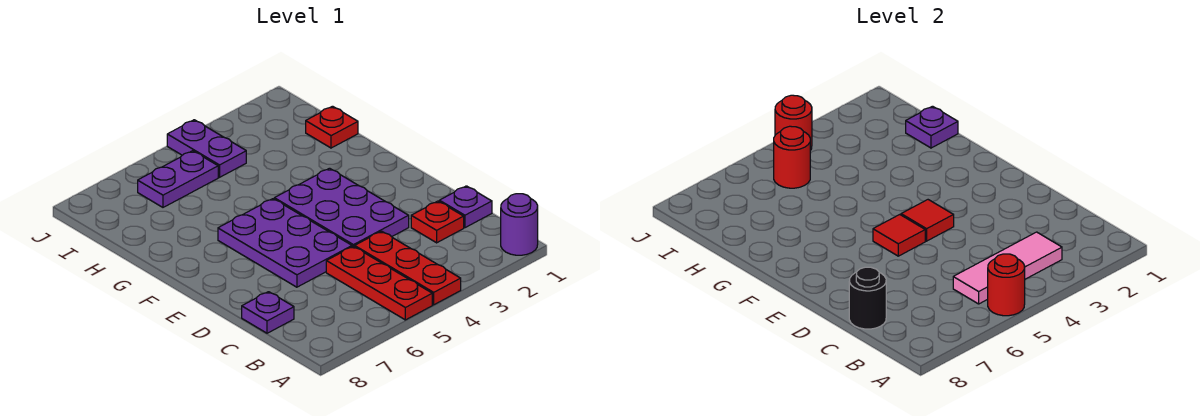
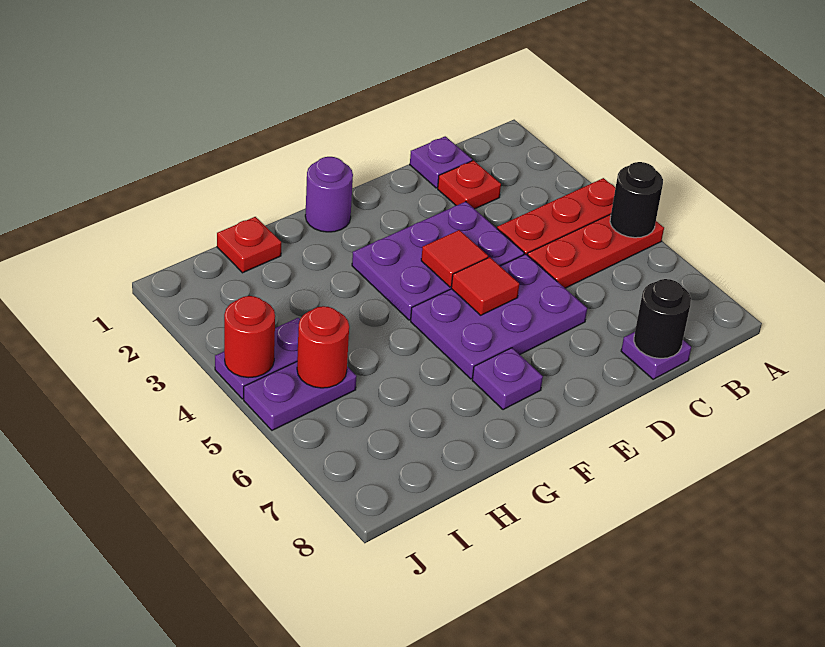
purple 1x1 round brick [501,194,538,255] -> purple 1x1 round brick moved to [305,157,353,232]
red 1x1 round brick [988,254,1025,316] -> black 1x1 round brick [610,162,663,238]
pink 1x3 tile [953,232,1062,304] -> none
purple 1x1 plate [906,106,958,148] -> purple 1x1 plate moved to [472,348,543,410]
purple 1x2 plate [138,151,218,207] -> purple 1x2 plate turned to [244,362,357,430]

